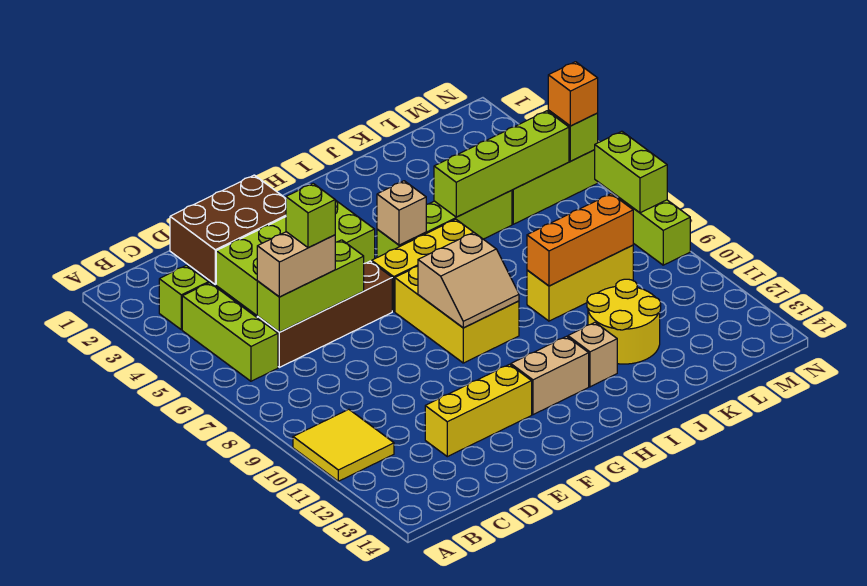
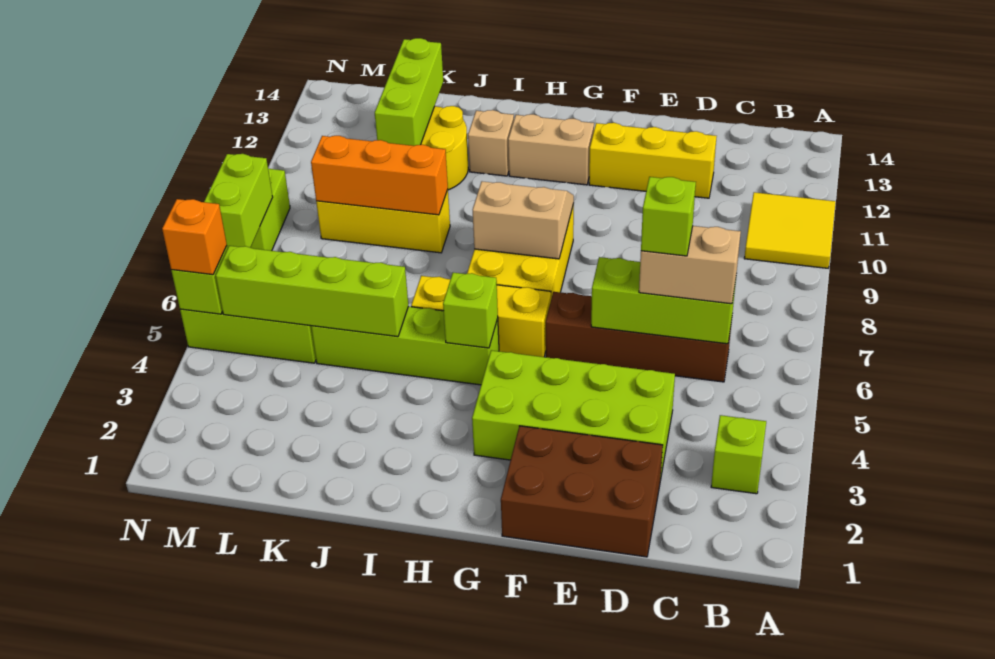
lime 1x3 brick [182,283,278,381] -> lime 1x3 brick moved to [375,38,443,146]
tan 1x1 brick [377,181,426,245] -> lime 1x1 brick [443,272,498,348]

